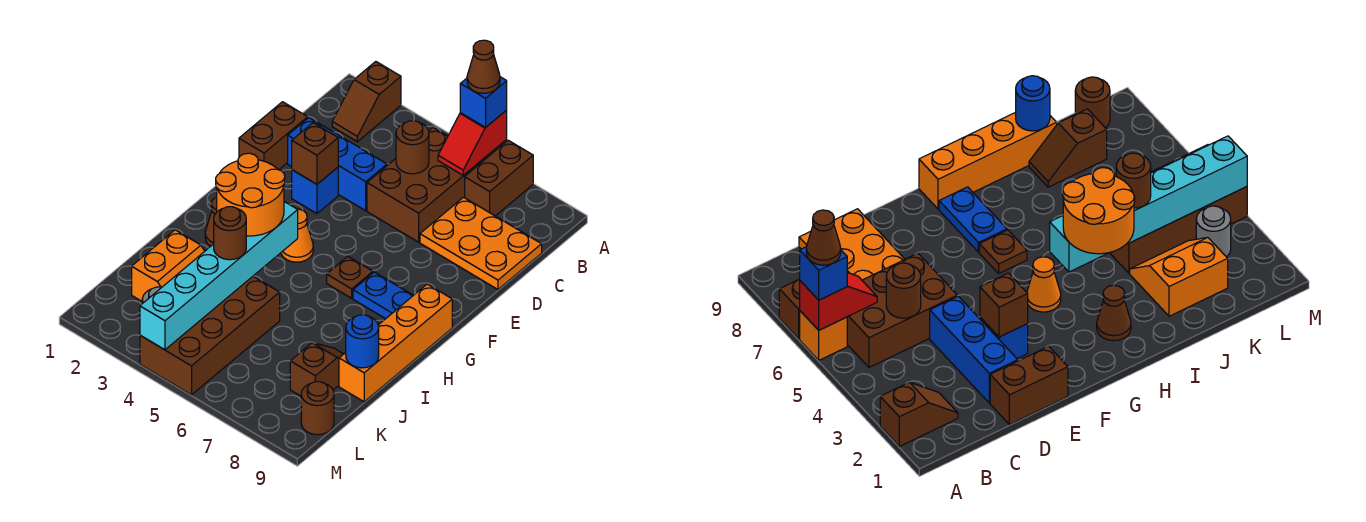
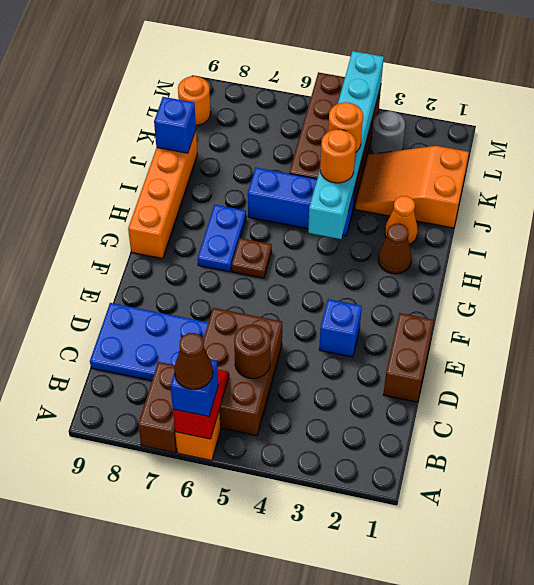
brown 1x2 slope [332,62,401,142] -> none
orange 2x3 plate [420,197,542,289] -> blue 2x3 plate [90,303,208,381]
blue 1x3 brick [288,118,387,211] -> blue 1x3 brick moved to [248,168,355,236]
brown 1x1 brick [292,123,338,184] -> none
orange 1x1 cone [281,209,313,262] -> orange 1x1 cone moved to [385,196,418,244]
blue 1x2 plate [353,272,413,319] -> blue 1x2 plate turned to [198,205,246,272]
orange 2x2 round brick [216,153,285,236] -> orange 1x1 round brick [320,129,356,183]
orange 2x2 slope [132,230,205,301] -> orange 2x3 slope [355,146,469,228]
brown 1x1 round brick [214,207,246,260] -> orange 1x1 round brick [328,102,363,153]
brown 1x2 slope [290,343,343,396] -> none
blue 1x1 round brick [346,315,379,368] -> blue 1x1 brick [154,97,196,153]
brown 1x1 round brick [301,382,334,435] -> orange 1x1 round brick [178,76,211,126]

